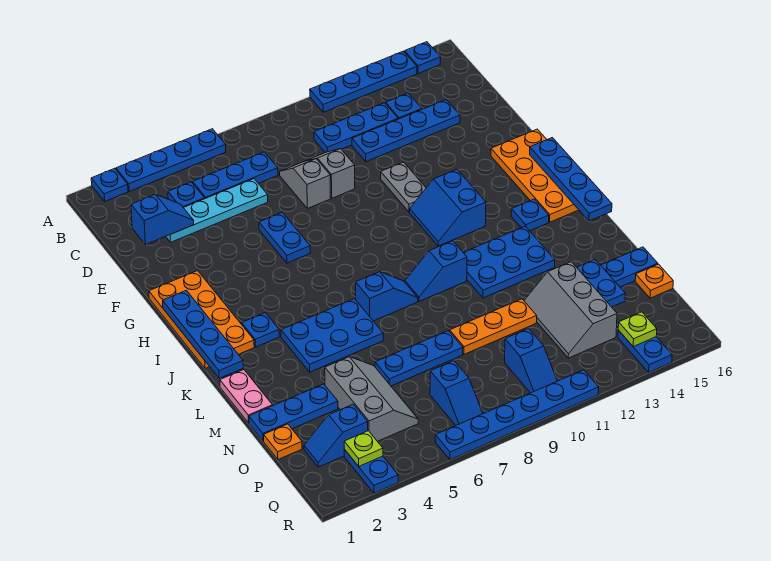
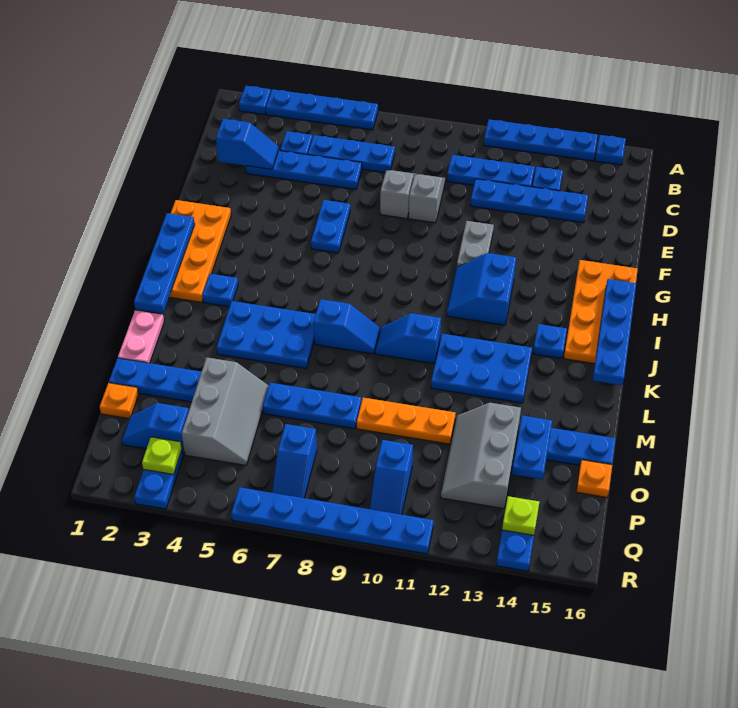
cyan 1x4 plate [166,179,268,242] -> blue 1x4 plate [246,151,362,189]

